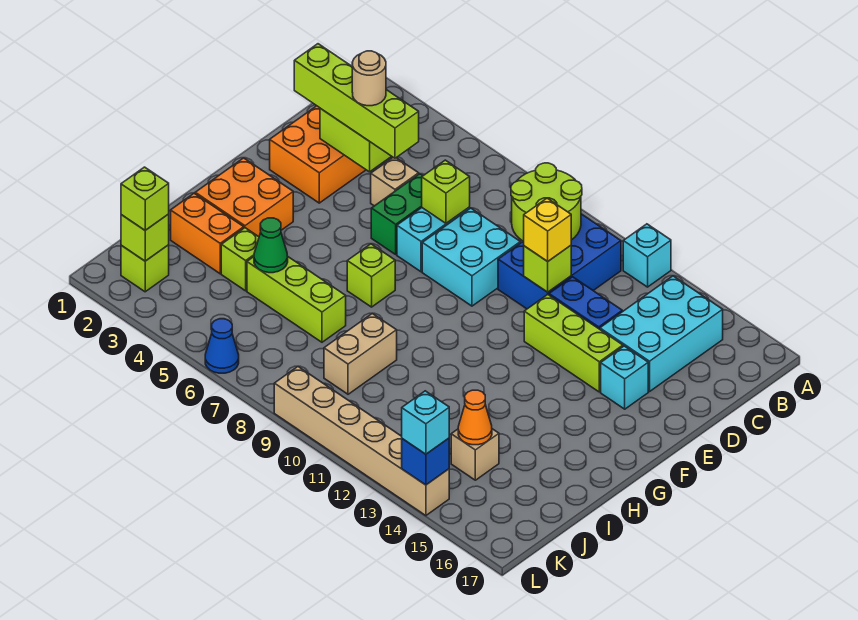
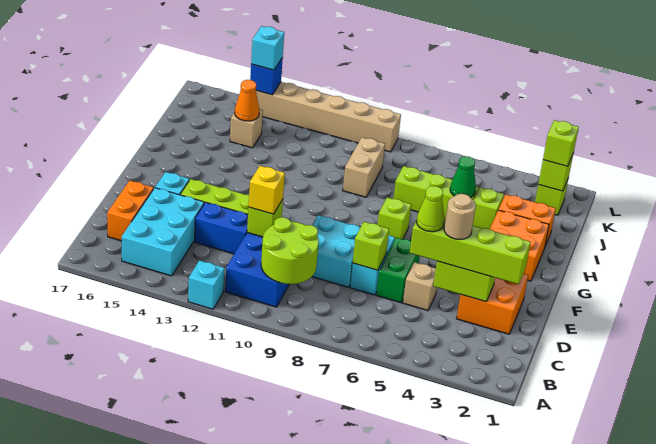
none -> orange 1x2 brick [107,181,153,241]
none -> lime 1x1 cone [416,186,445,232]
blue 1x1 cone [205,319,239,373] -> none

